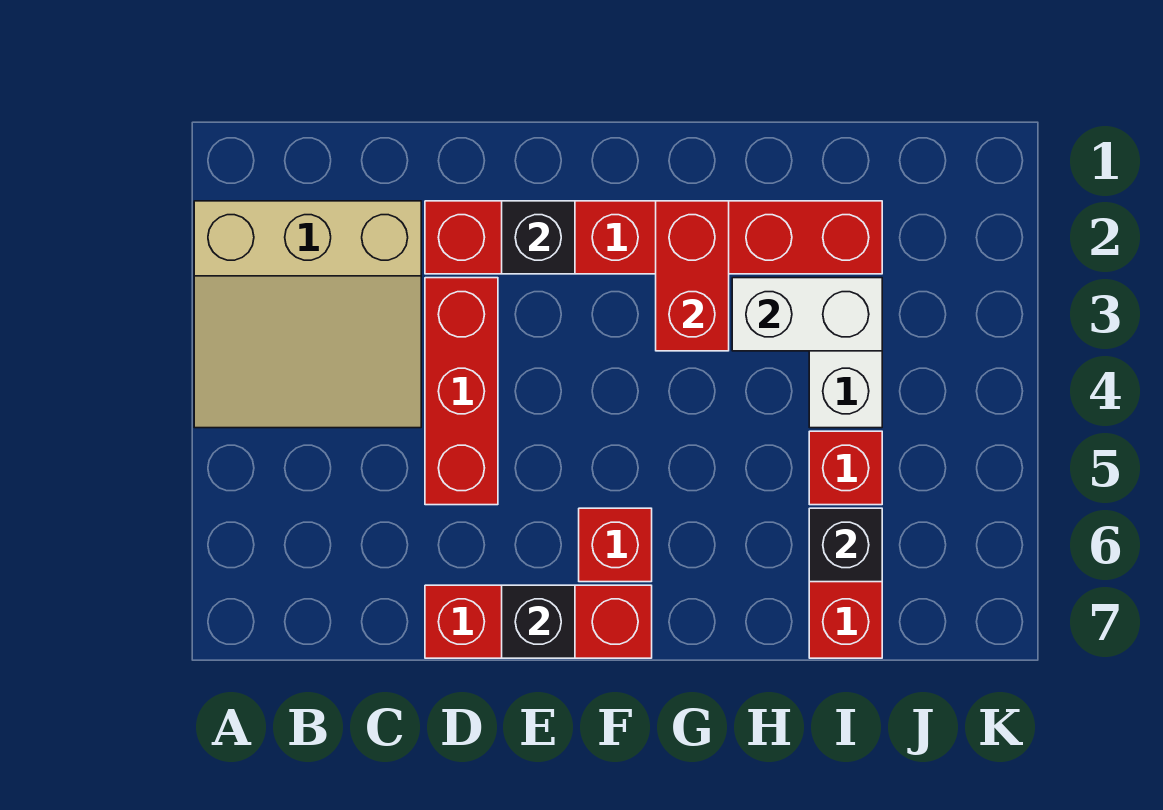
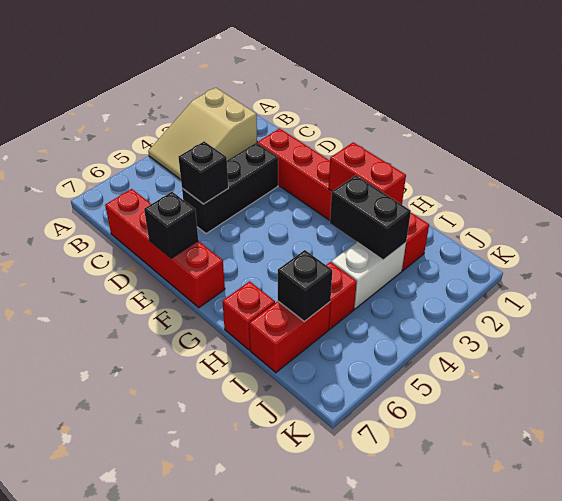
tan 3x3 slope [194,201,421,428] -> tan 2x3 slope [148,88,257,179]
red 1x3 brick [425,278,498,505] -> black 1x3 brick [182,143,278,234]
red 1x3 brick [425,585,652,658] -> red 1x4 brick [105,189,225,308]
black 1x1 brick [502,201,575,274] -> black 1x1 brick moved to [178,141,228,204]
red 1x1 brick [579,508,652,582] -> red 1x1 brick moved to [222,281,275,350]
red 1x2 brick [656,201,729,351] -> red 1x2 brick turned to [329,142,406,205]
white 1x2 brick [732,278,882,351] -> black 1x2 brick [330,175,411,260]

